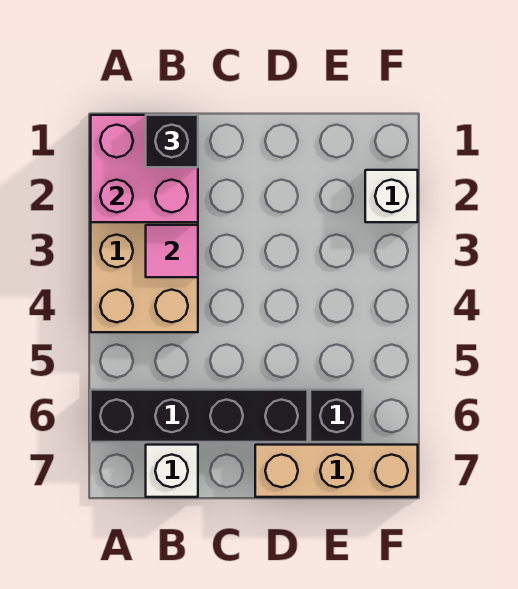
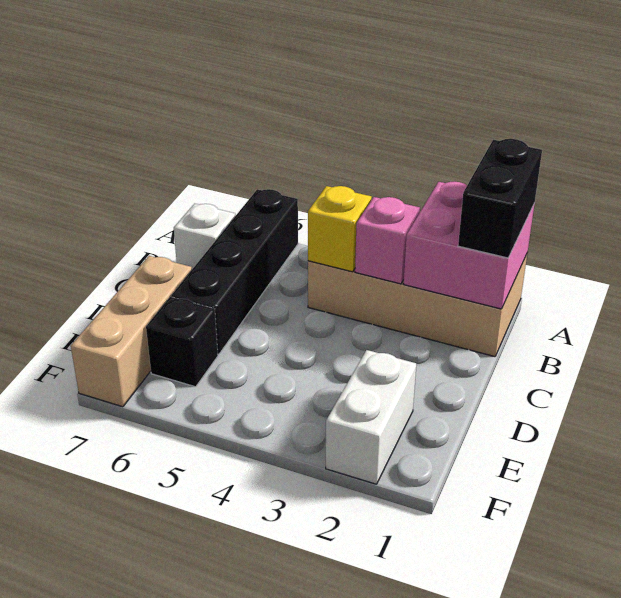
black 1x1 brick [146,115,198,167] -> black 1x2 brick [458,139,542,258]
pink 1x1 tile [146,225,198,277] -> pink 1x1 brick [355,197,420,284]
none -> yellow 1x1 brick [308,186,372,272]
white 1x1 brick [365,170,418,222] -> white 1x2 brick [326,350,416,484]

